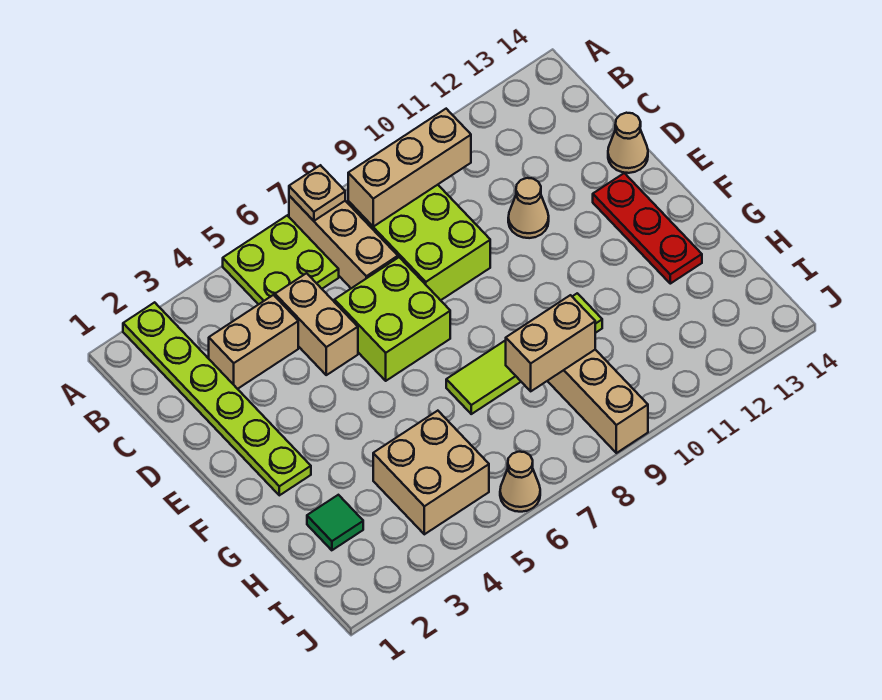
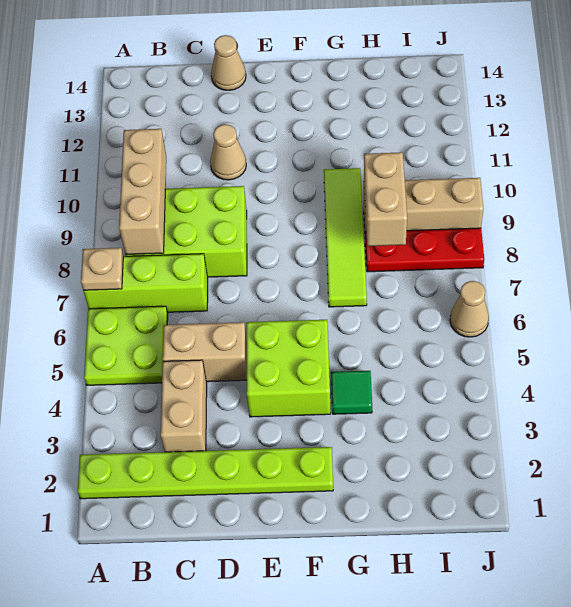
tan 1x3 brick [289,196,398,288] -> lime 1x3 brick [84,254,208,312]
lime 2x2 brick [334,257,450,381] -> lime 2x2 brick moved to [246,320,331,417]
red 1x3 plate [593,173,702,284] -> red 1x3 plate moved to [365,228,484,272]
green 1x1 tile [307,495,363,550] -> green 1x1 tile moved to [331,371,372,414]
tan 2x2 brick [373,411,489,534] -> none

